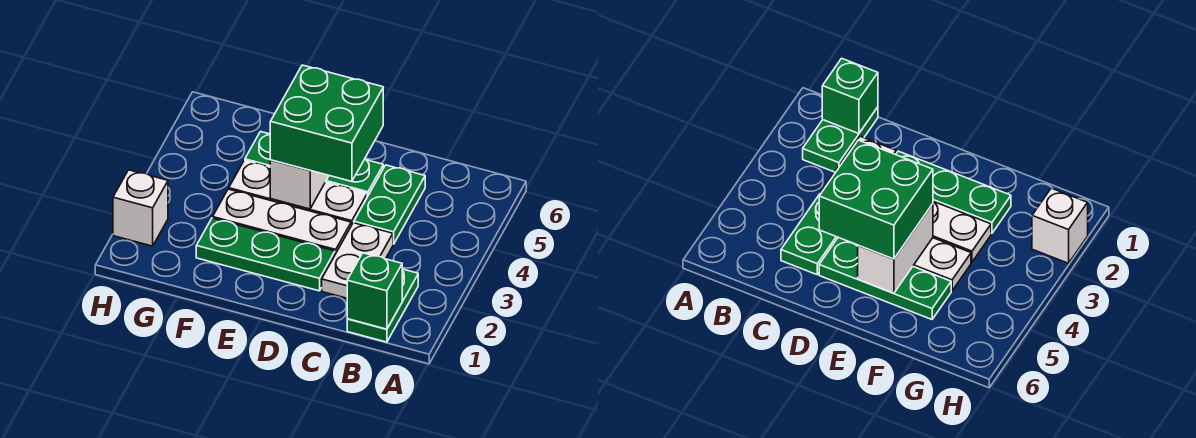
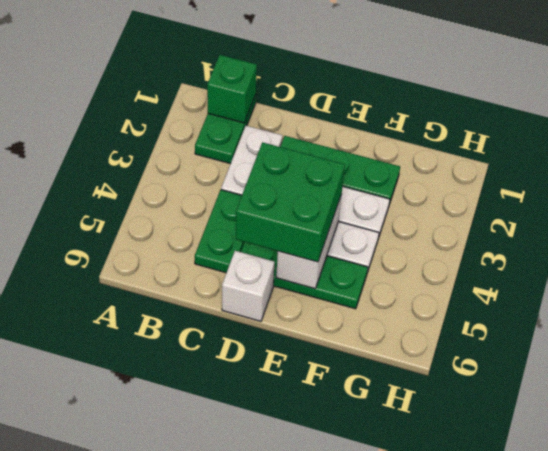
white 1x1 brick [113,170,168,246] -> white 1x1 brick moved to [222,251,275,321]

